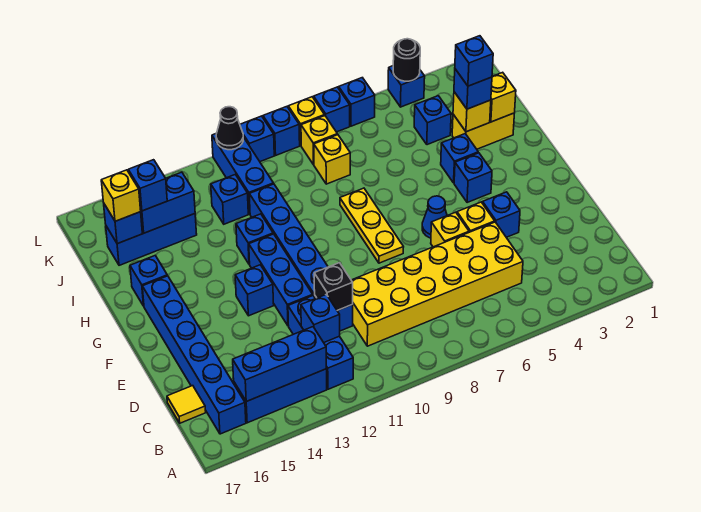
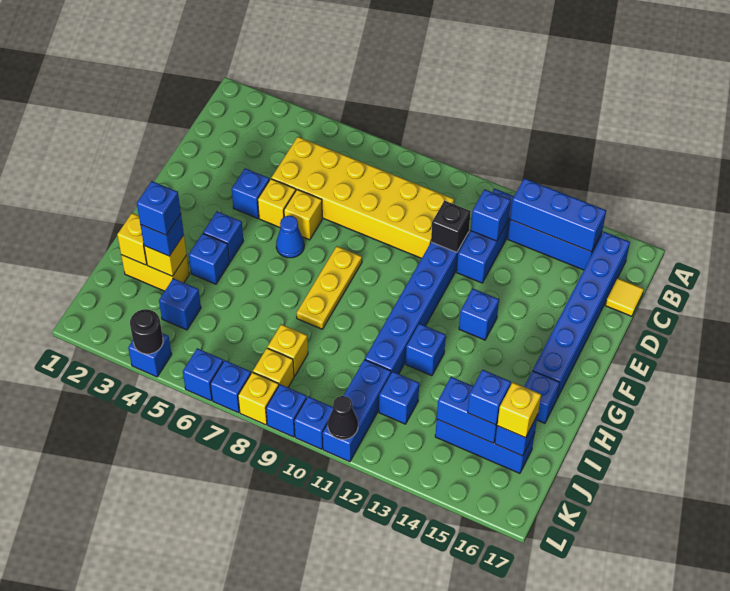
blue 1x3 brick [249,234,313,326] -> none

